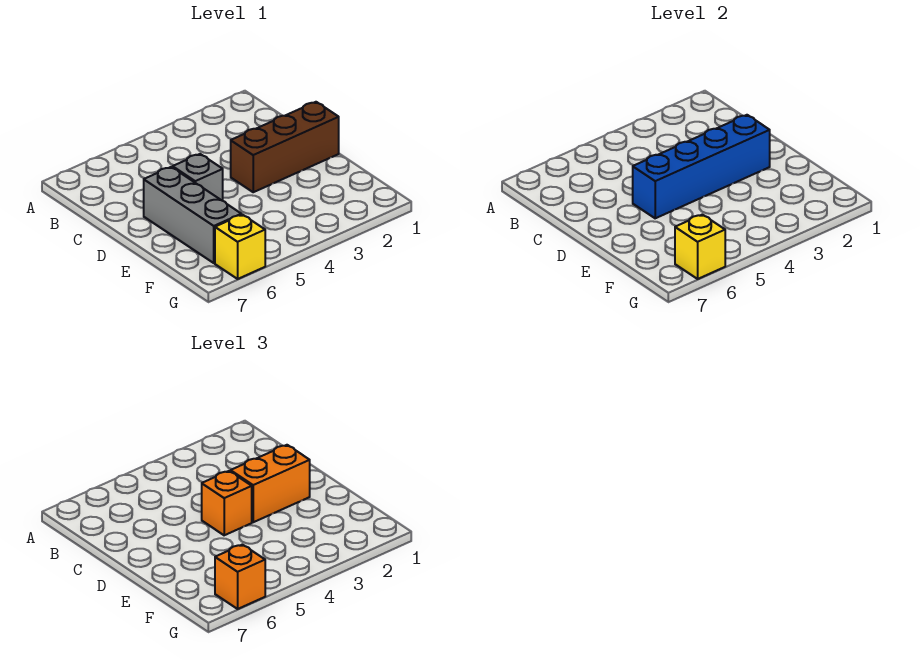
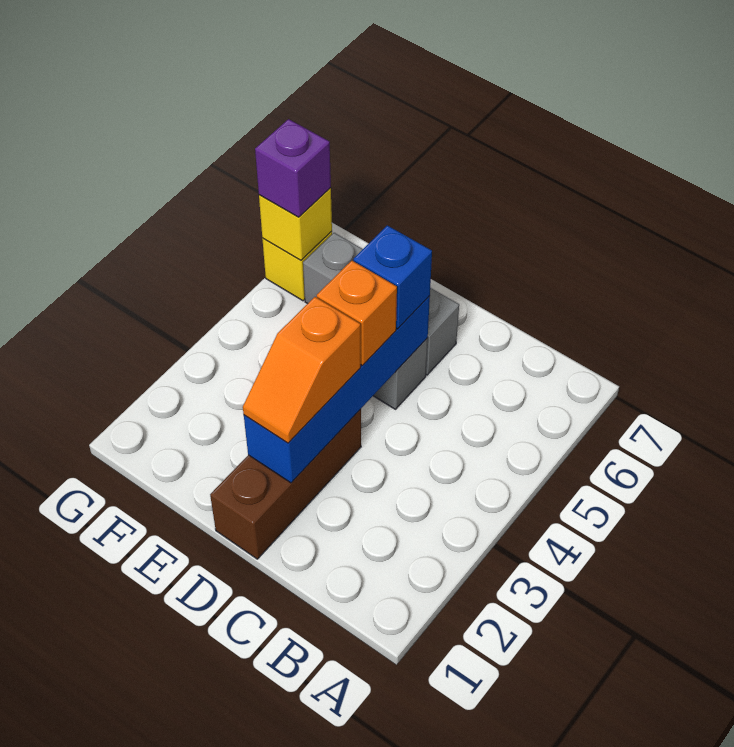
orange 1x2 brick [231,445,310,522] -> orange 1x2 slope [243,297,361,443]
none -> blue 1x1 brick [354,225,432,329]
orange 1x1 brick [215,545,265,609] -> purple 1x1 brick [255,119,331,217]

